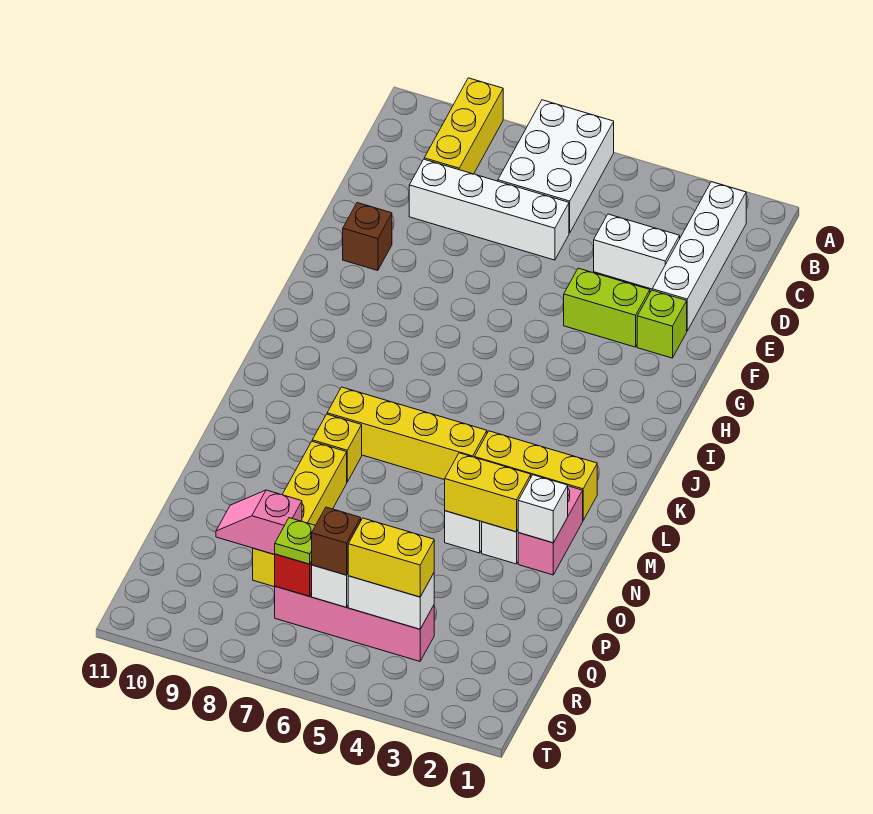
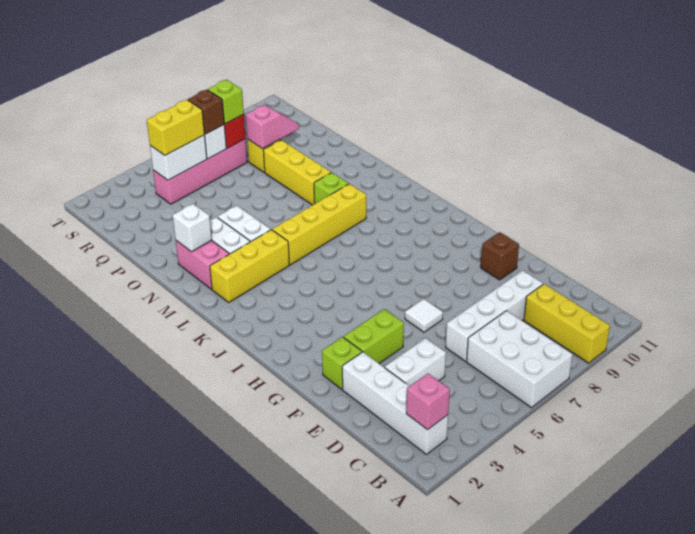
none -> pink 1x1 brick [406,373,450,430]
none -> white 1x1 tile [405,299,443,332]
yellow 1x1 brick [312,414,362,482] -> lime 1x1 brick [314,172,349,204]
yellow 1x2 brick [445,453,531,532] -> none
lime 1x1 plate [275,518,315,564] -> lime 1x1 brick [208,80,244,124]

